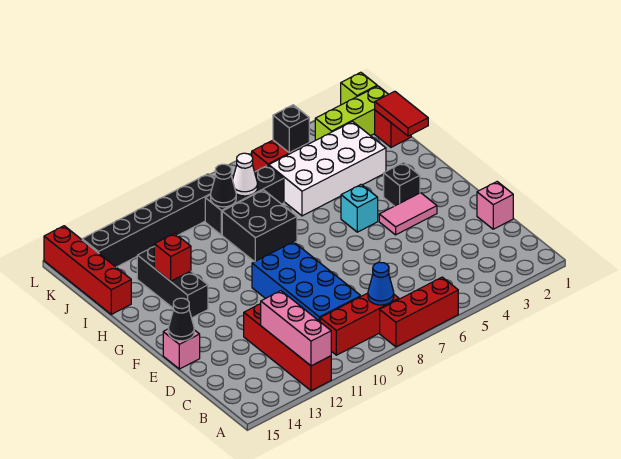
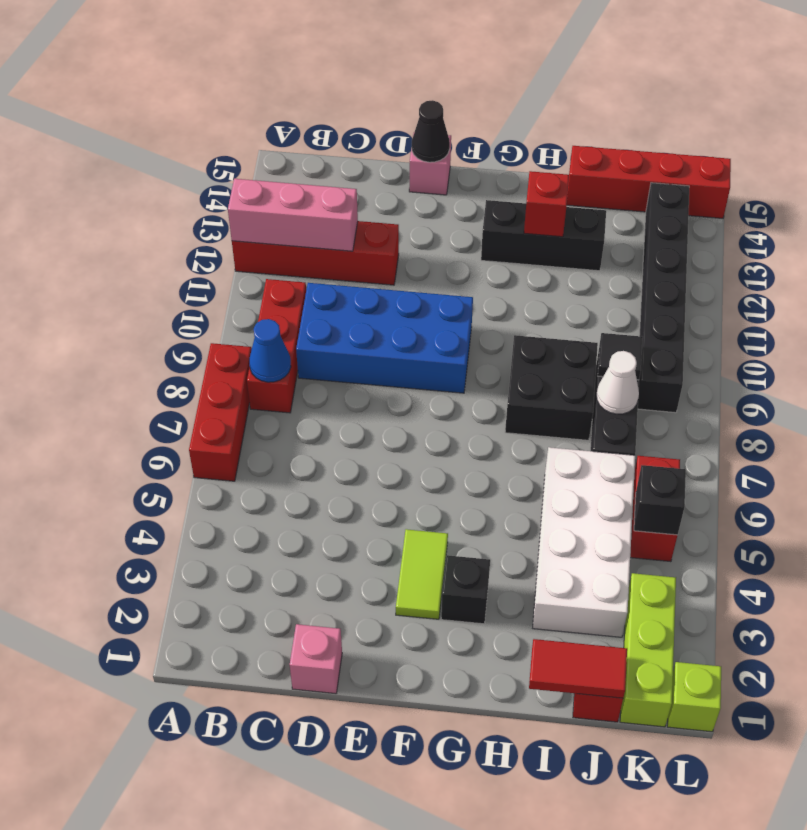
pink 1x2 tile [379,193,437,235] -> lime 1x2 tile [396,529,448,619]
cyan 1x1 brick [341,184,378,232] -> none
black 1x1 cone [211,164,236,207] -> black 1x1 tile [598,333,643,380]

